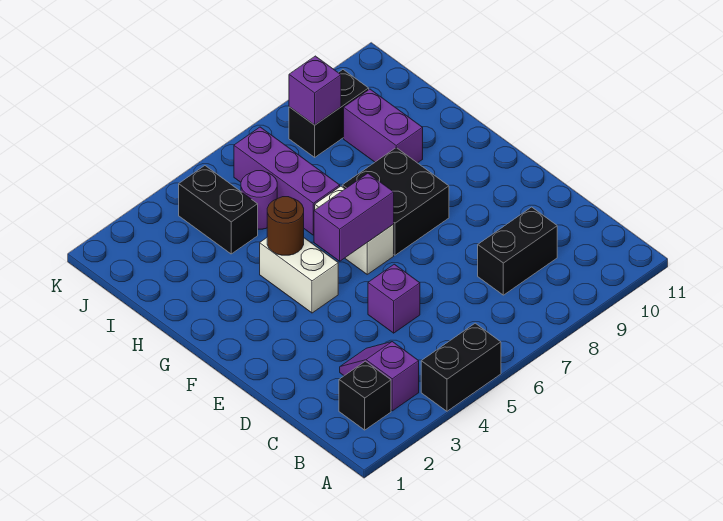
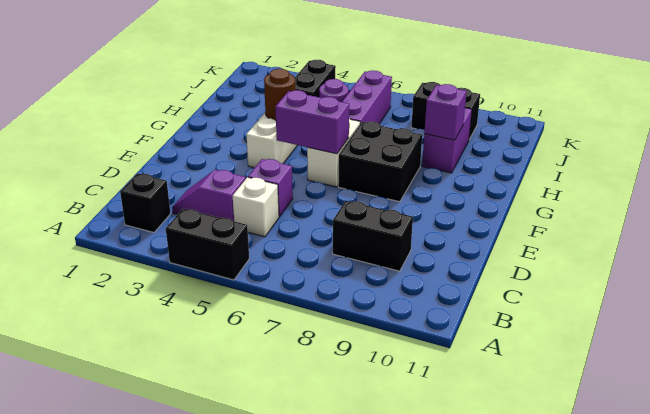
purple 1x2 slope [340,342,419,411] -> purple 1x2 slope turned to [172,170,246,221]
none -> white 1x1 brick [233,177,279,237]
purple 1x1 brick [289,56,341,125] -> purple 1x1 brick moved to [424,84,467,140]

